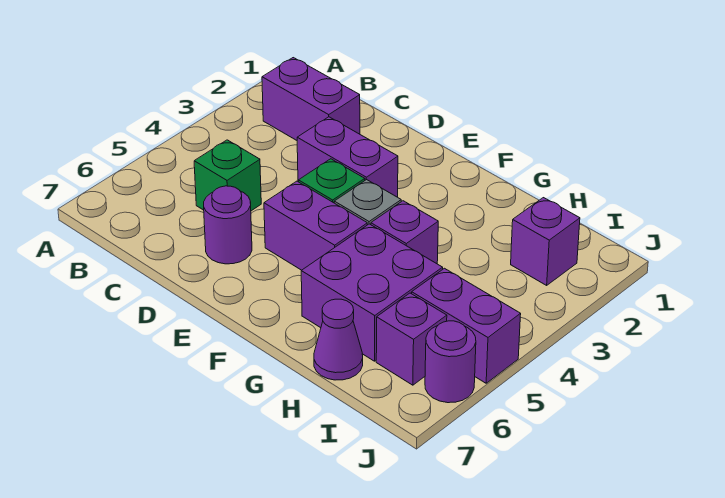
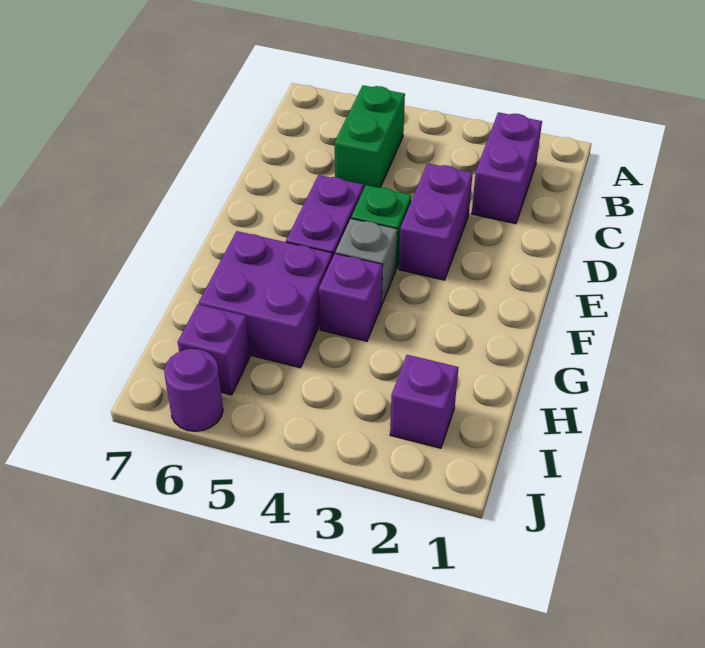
green 1x1 brick [194,140,261,211] -> green 1x2 brick [335,85,405,190]
purple 1x1 round brick [204,186,252,264] -> none
purple 1x1 cone [314,299,363,380] -> none
purple 1x2 brick [412,268,521,383] -> none

